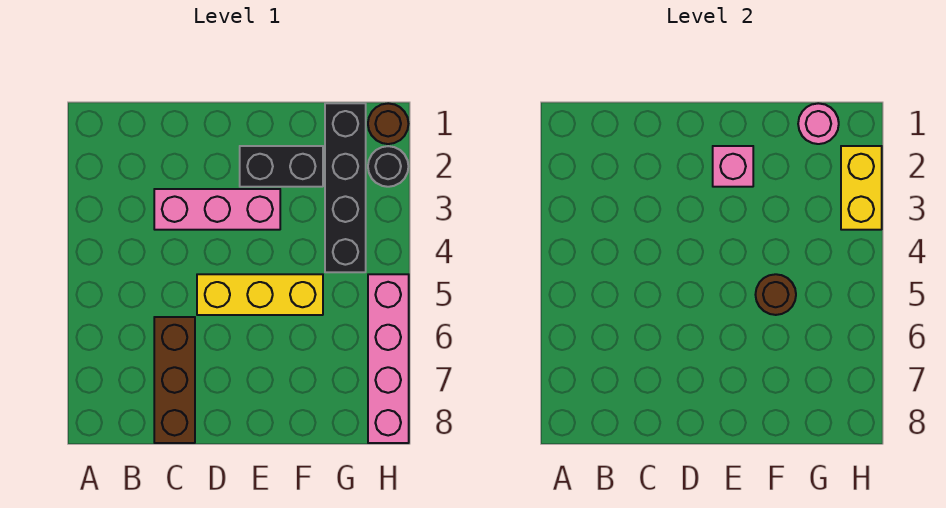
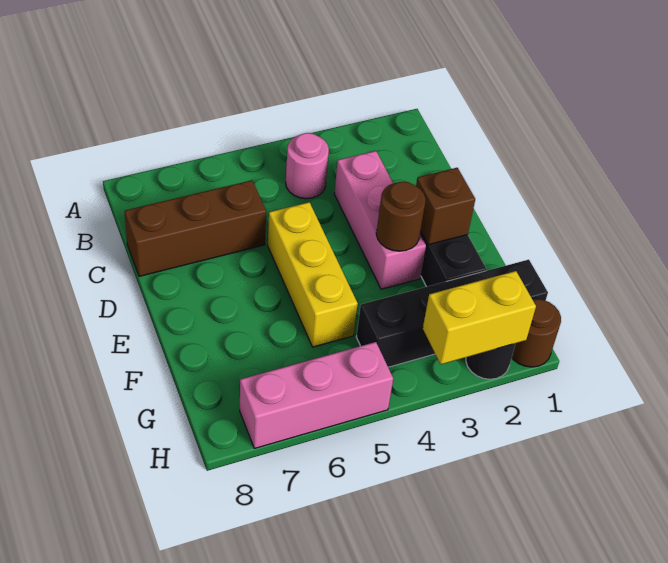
pink 1x1 brick [713,146,753,187] -> brown 1x1 brick [416,168,475,245]
brown 1x1 round brick [755,274,796,315] -> brown 1x1 round brick moved to [376,182,426,251]
pink 1x1 round brick [798,103,839,144] -> pink 1x1 round brick moved to [286,133,329,199]
pink 1x4 brick [368,274,409,443] -> pink 1x3 brick [240,342,393,448]

